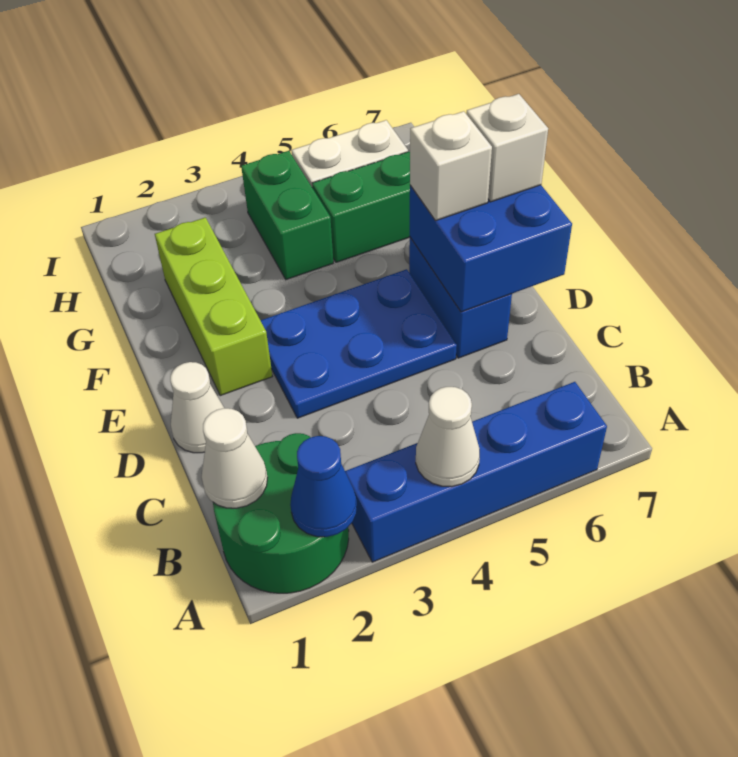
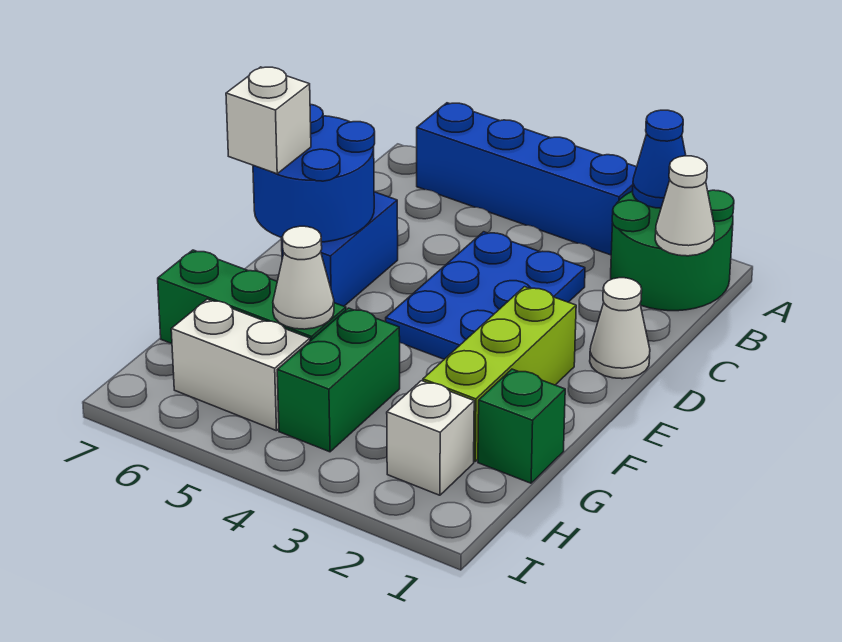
white 1x1 cone [416,387,480,487] -> white 1x1 cone moved to [273,226,334,329]
blue 2x3 plate [261,269,457,418] -> blue 2x3 plate turned to [385,232,585,359]
blue 2x2 brick [410,185,572,312] -> blue 2x2 round brick [253,104,375,242]
white 1x1 brick [410,111,492,221] -> white 1x1 brick moved to [387,381,474,495]
none -> green 1x1 brick [478,369,565,483]

